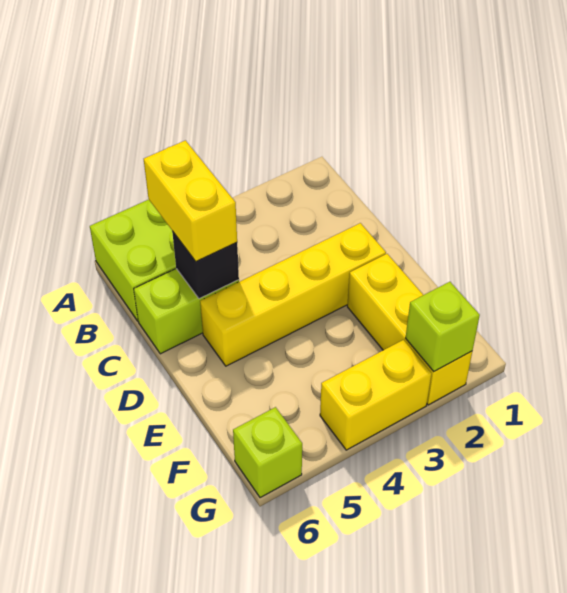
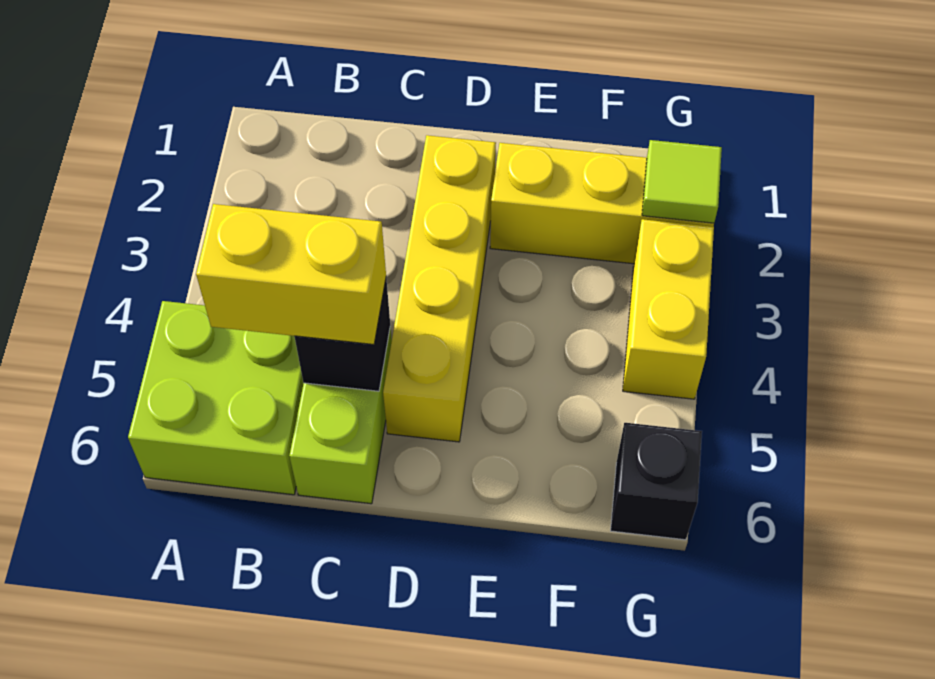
lime 1x1 brick [406,282,480,371] -> lime 1x1 tile [642,140,722,223]
lime 1x1 brick [233,407,302,498] -> black 1x1 brick [611,423,702,540]

